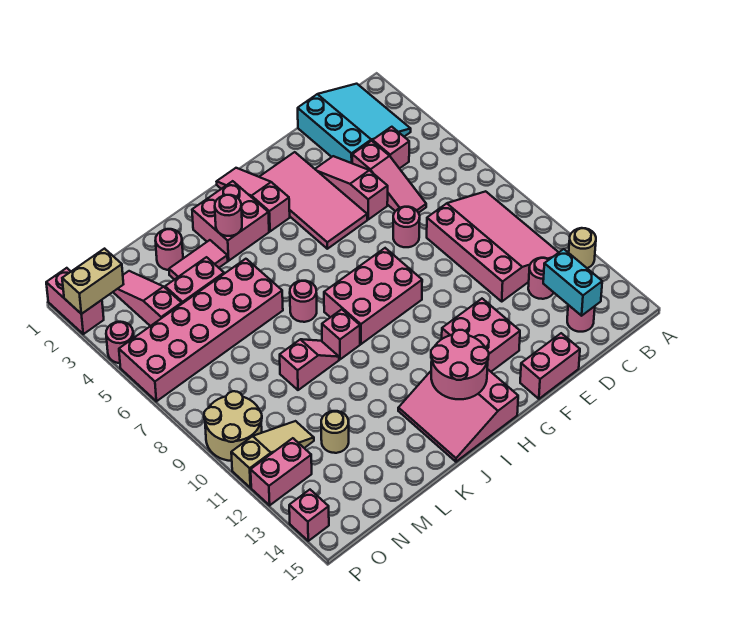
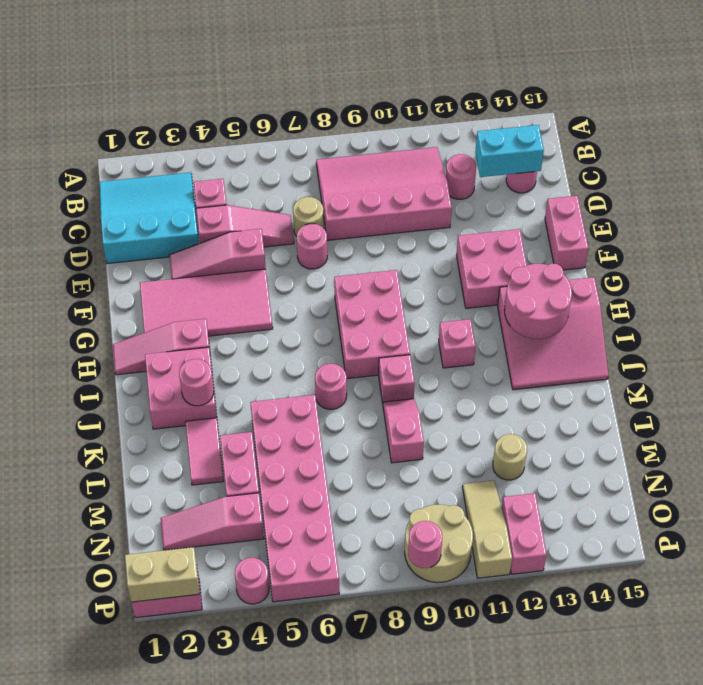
tan 1x1 round brick [569,228,596,268] -> tan 1x1 round brick moved to [293,197,324,236]
pink 1x1 round brick [155,229,183,270] -> pink 1x1 round brick moved to [408,521,442,568]
tan 1x2 brick [62,249,123,314] -> tan 1x2 brick turned to [125,547,200,602]
pink 1x1 brick [289,490,329,541] -> pink 1x1 brick moved to [439,319,476,368]

